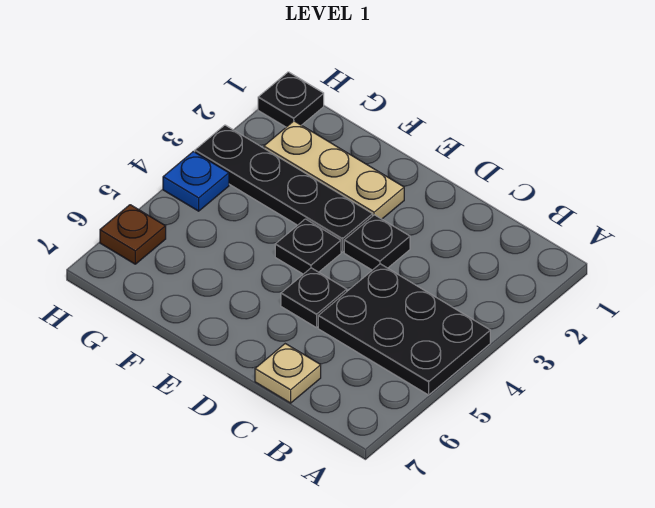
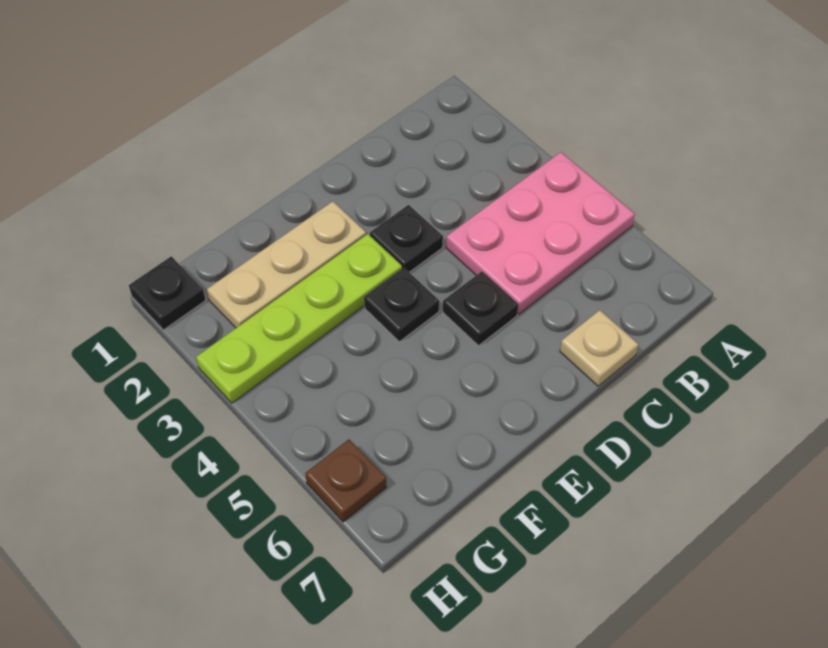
black 2x3 plate [318,264,490,395] -> pink 2x3 plate [446,152,635,314]
black 1x4 plate [195,125,373,252] -> lime 1x4 plate [196,234,402,403]
blue 1x1 plate [163,152,229,211] -> none

